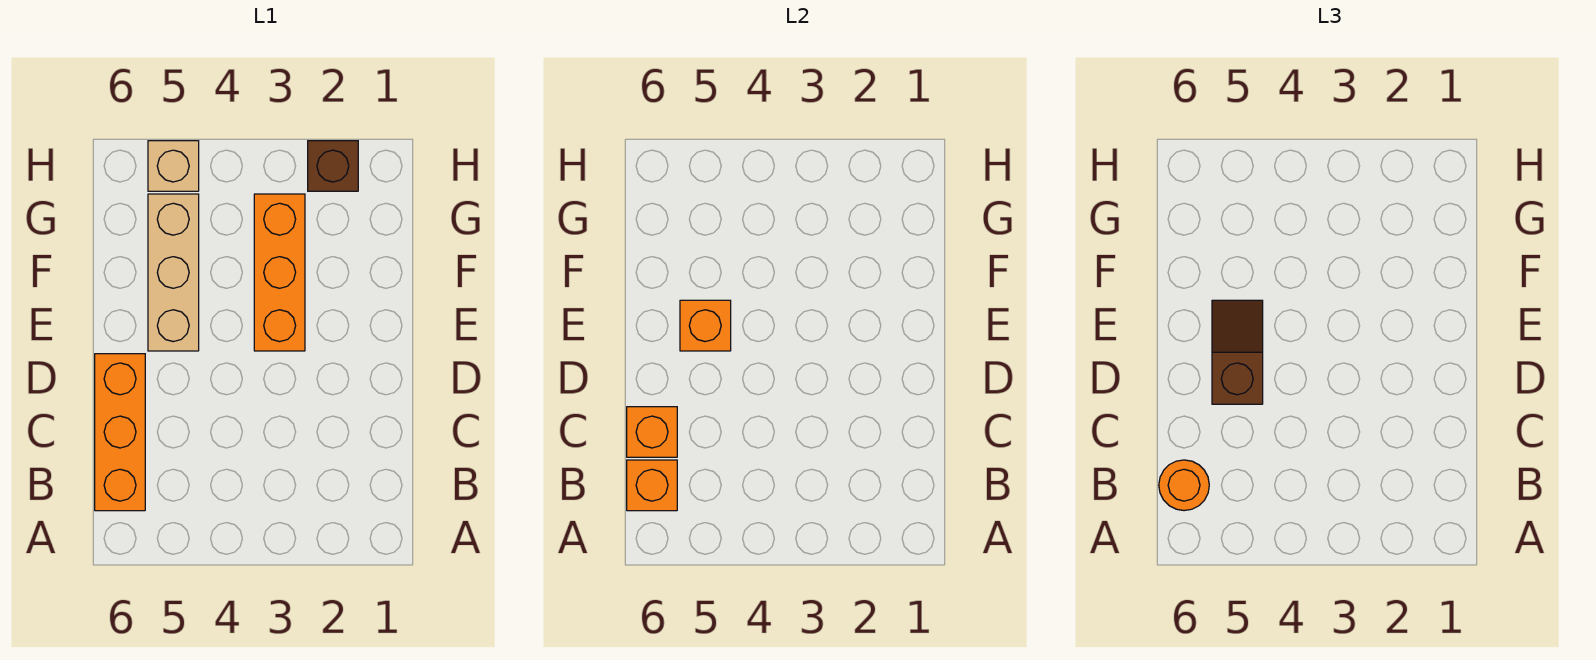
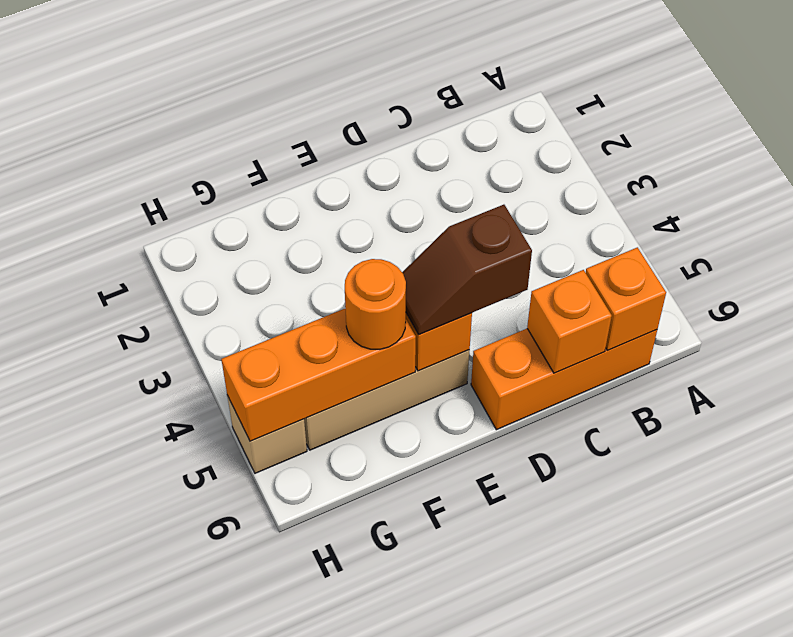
orange 1x1 round brick [1159,460,1209,511] -> orange 1x1 round brick moved to [345,259,406,349]
orange 1x3 brick [254,194,305,351] -> orange 1x3 brick moved to [221,308,416,441]
brown 1x1 brick [308,141,358,191] -> none

